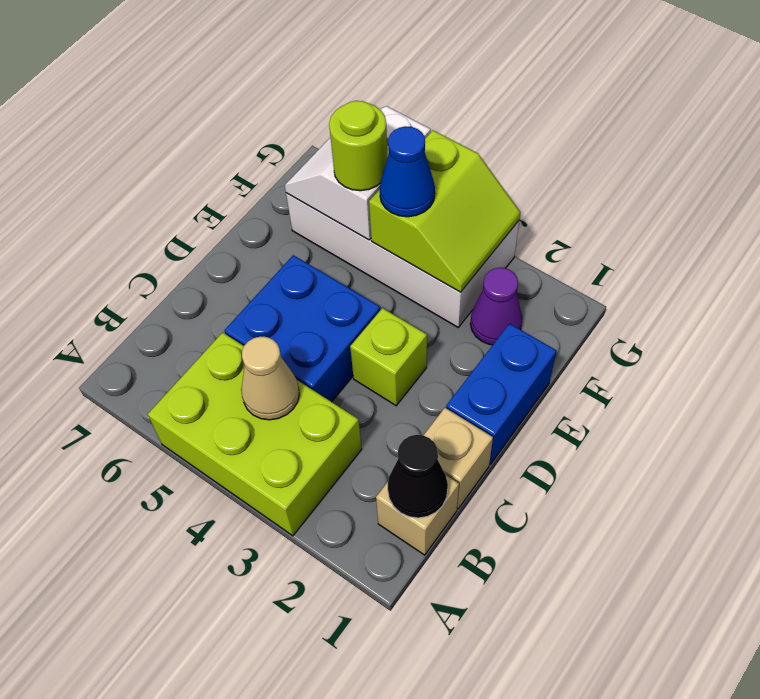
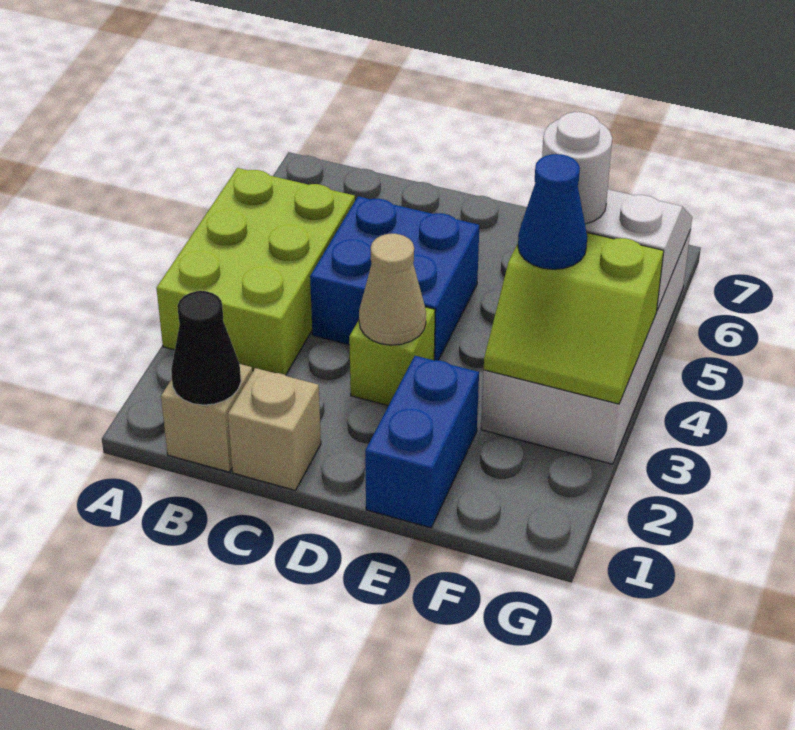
tan 1x1 cone [241,337,299,420] -> tan 1x1 cone moved to [359,234,426,345]
blue 1x2 brick [446,324,557,464] -> blue 1x2 brick turned to [365,356,479,528]
purple 1x1 cone [470,268,522,345] -> none
lime 1x1 round brick [329,101,388,191] -> white 1x1 round brick [542,112,612,224]

